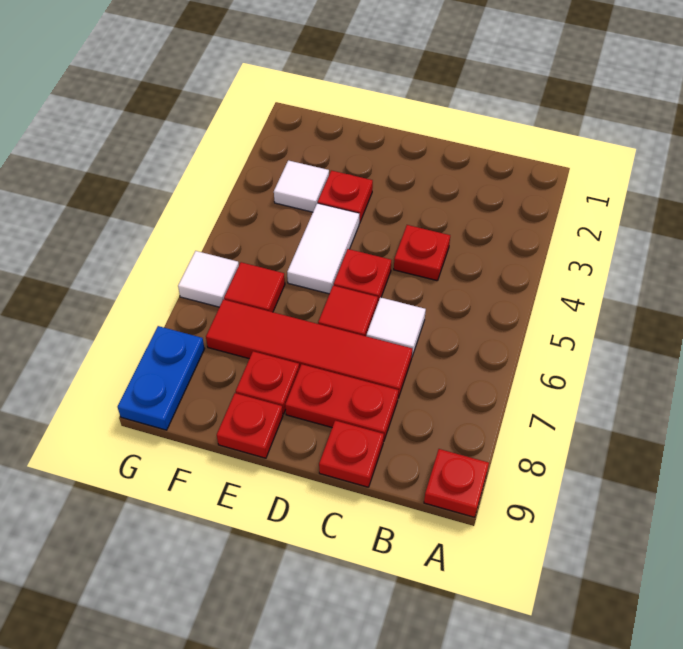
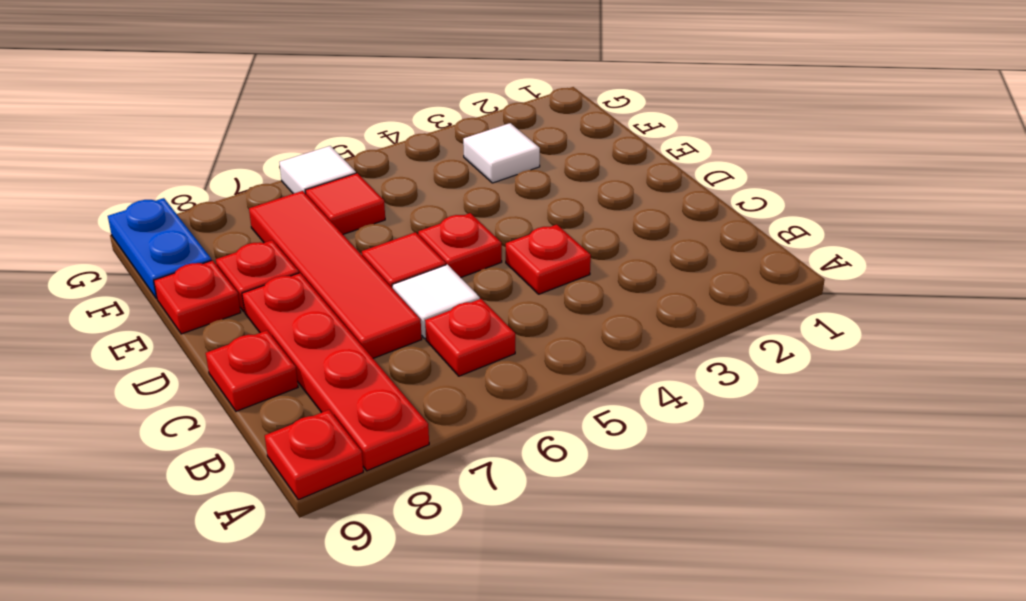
red 1x2 plate [285,364,398,442] -> red 1x4 plate [242,273,429,471]
red 1x1 plate [318,170,373,223] -> red 1x1 plate moved to [425,299,515,376]
white 1x2 tile [287,203,359,294] -> none
blue 1x2 plate [117,326,205,430] -> blue 1x2 plate turned to [108,198,212,299]

